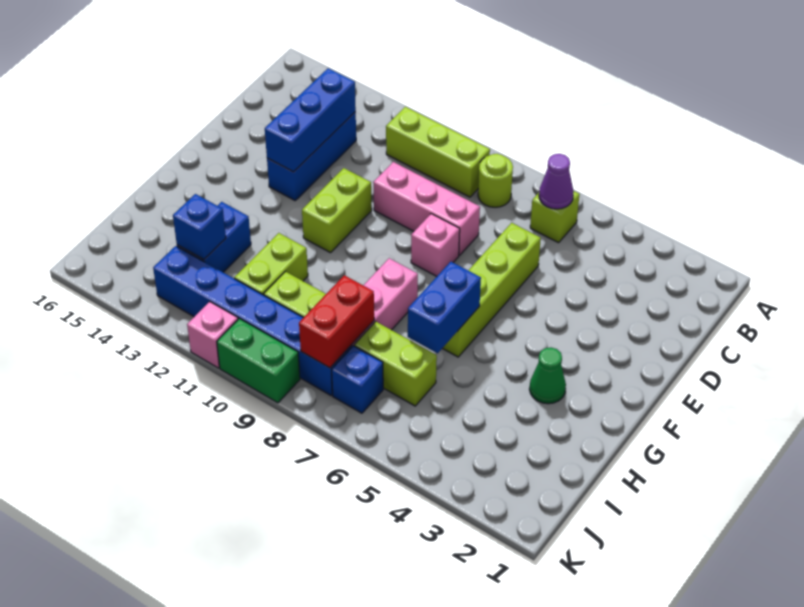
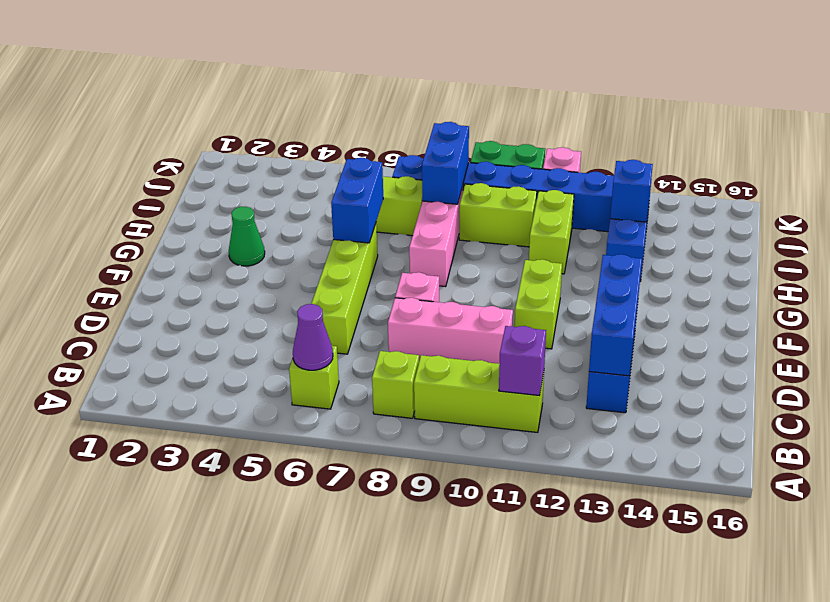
lime 1x1 round brick [478,154,513,207] -> lime 1x1 brick [372,351,419,418]
none -> purple 1x1 brick [499,326,546,396]
red 1x2 brick [299,275,374,368] -> blue 1x2 brick [422,122,469,204]

